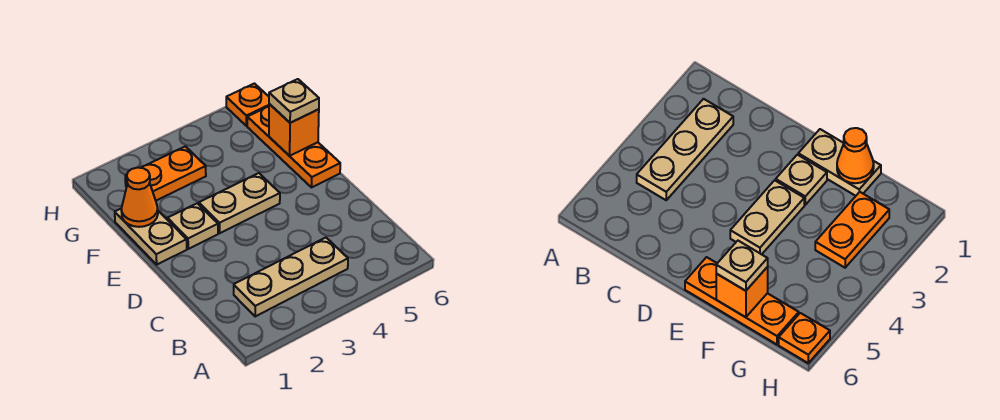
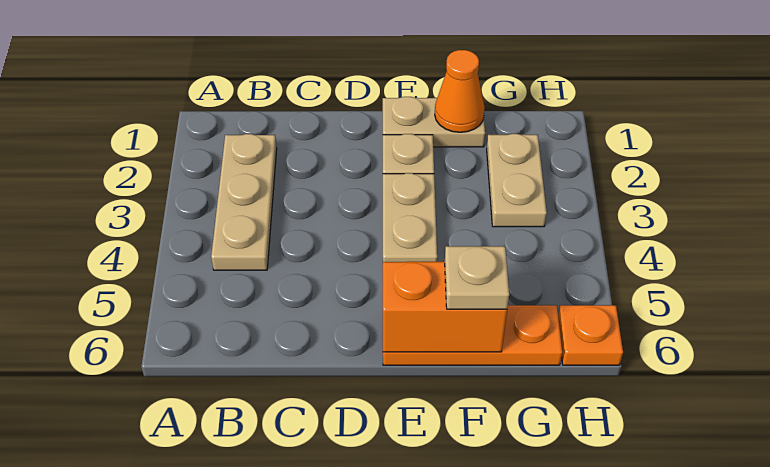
orange 1x1 brick [269,104,319,156] -> orange 1x2 brick [383,262,507,352]
orange 1x2 plate [125,146,206,201] -> tan 1x2 plate [487,134,547,227]

